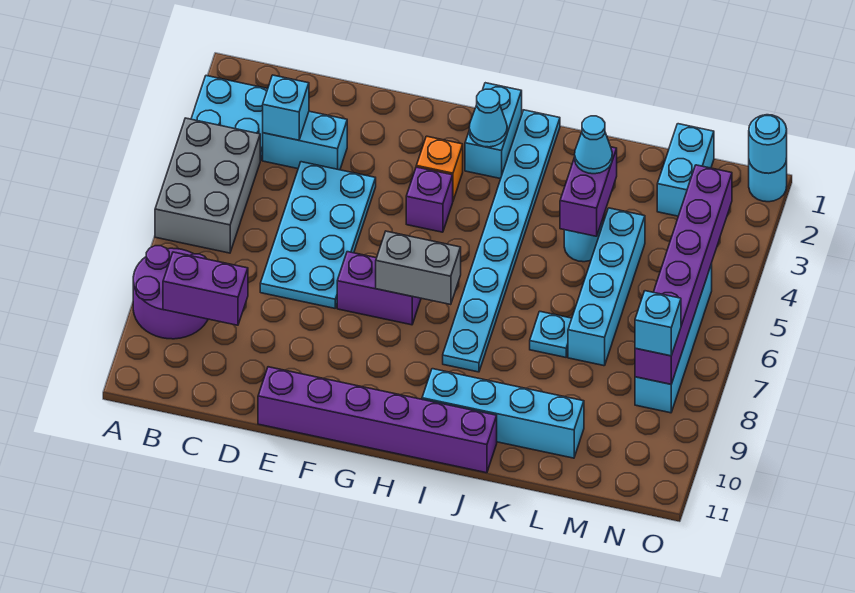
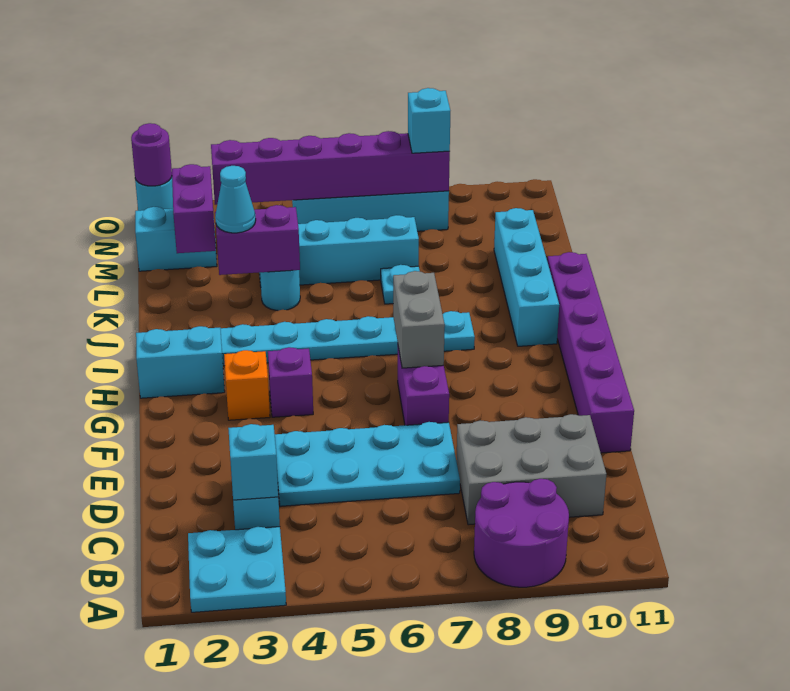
grey 2x3 brick [155,118,261,253] -> grey 2x3 brick moved to [456,414,606,525]
purple 1x2 brick [163,252,248,325] -> purple 1x2 brick moved to [172,164,216,253]
cyan 1x1 cone [469,89,507,147] -> none
cyan 1x1 round brick [749,115,787,173] -> purple 1x1 round brick [131,123,172,186]

